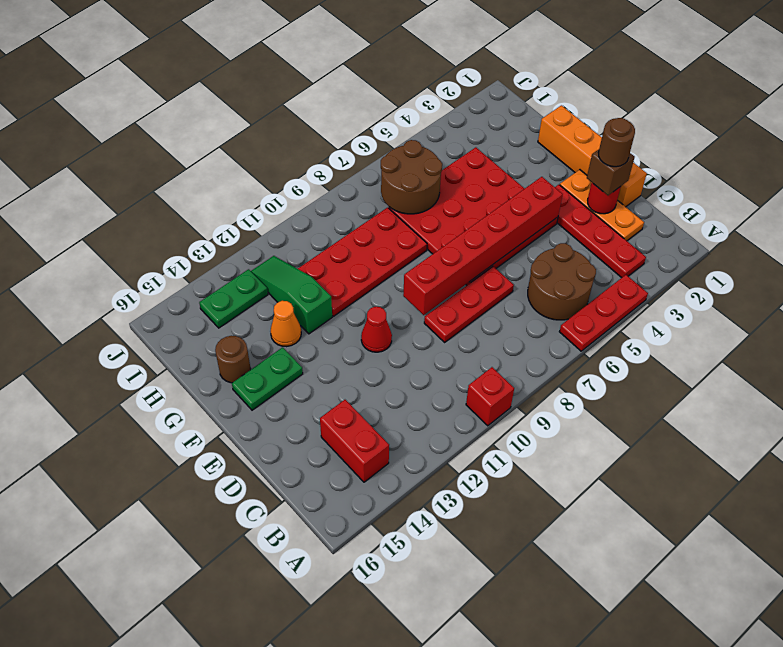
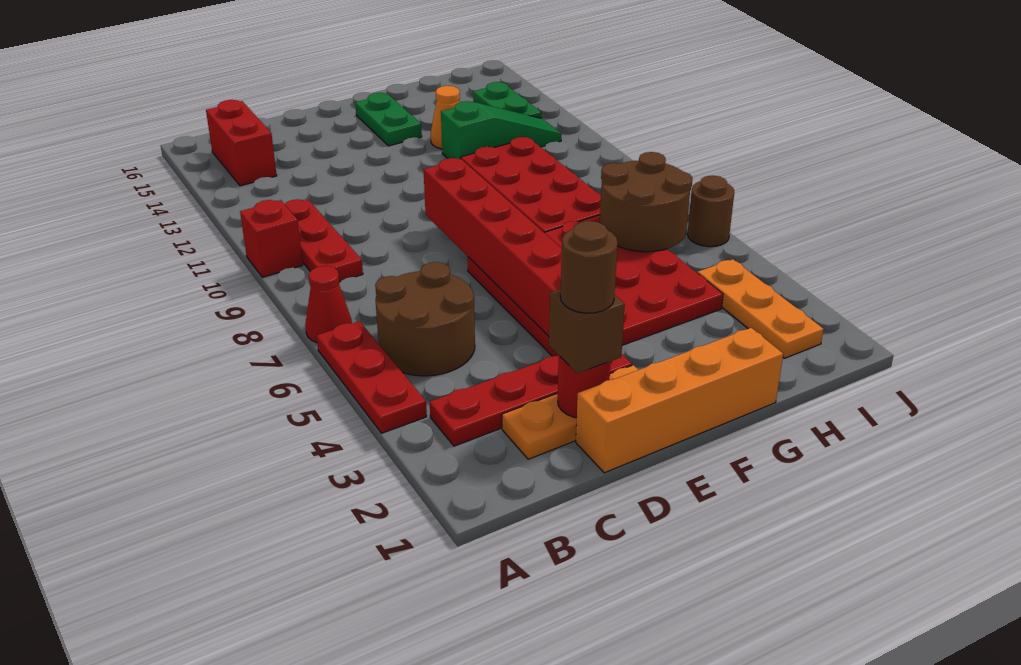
red 1x2 brick [320,400,389,482] -> red 1x2 brick turned to [206,100,277,186]
red 1x3 plate [424,267,514,342] -> red 1x3 plate moved to [285,199,363,282]
red 1x1 cone [361,307,392,352] -> red 1x1 cone moved to [305,266,352,343]
brown 1x1 round brick [215,336,250,383] -> brown 1x1 round brick moved to [687,176,734,247]
none -> orange 1x3 plate [698,259,824,358]

